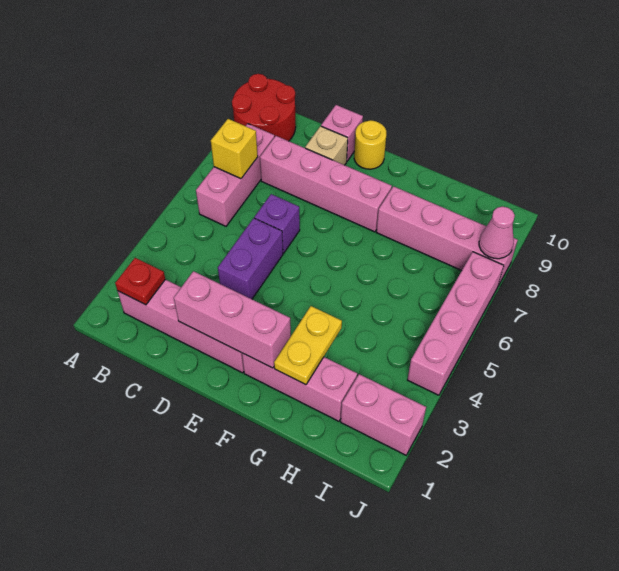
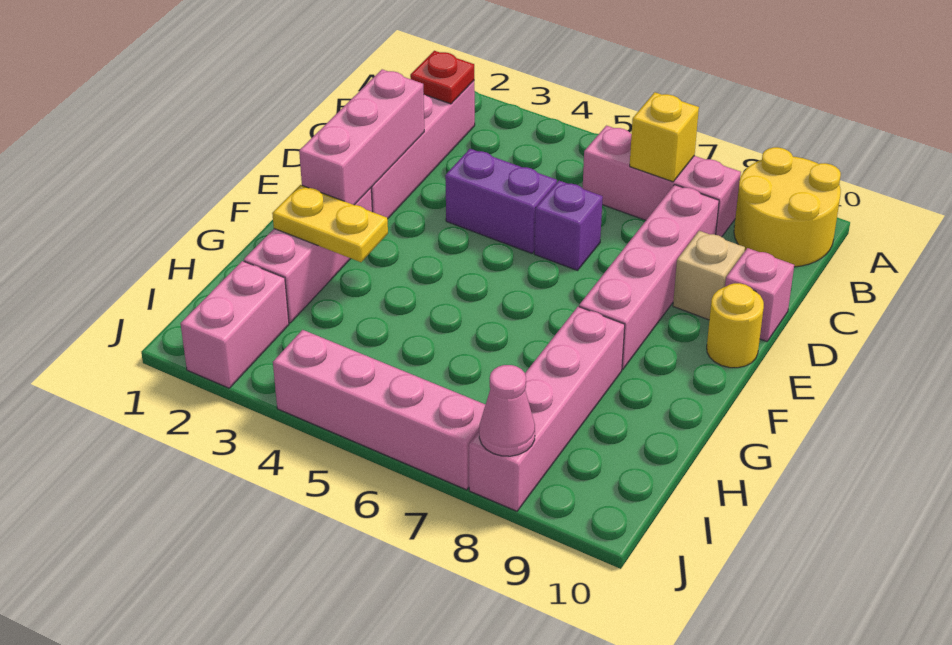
red 2x2 round brick [232,74,296,141] -> yellow 2x2 round brick [734,147,841,267]

